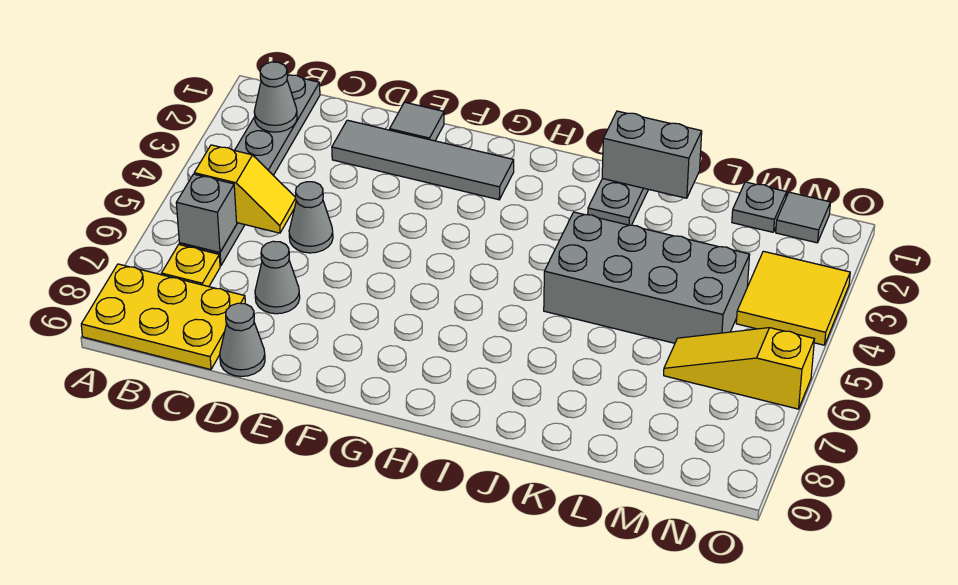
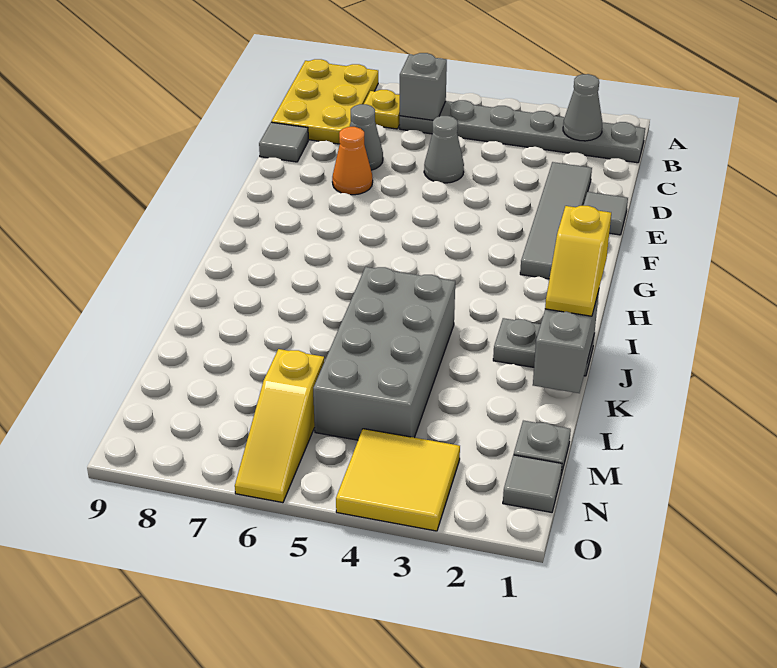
yellow 1x2 slope [194,145,296,233] -> yellow 1x2 slope moved to [545,206,611,316]
grey 1x1 cone [220,303,265,376] -> grey 1x1 tile [259,122,308,162]
none -> orange 1x1 cone [332,127,373,195]
yellow 1x3 slope [664,328,814,409] -> yellow 1x3 slope turned to [235,349,324,503]

